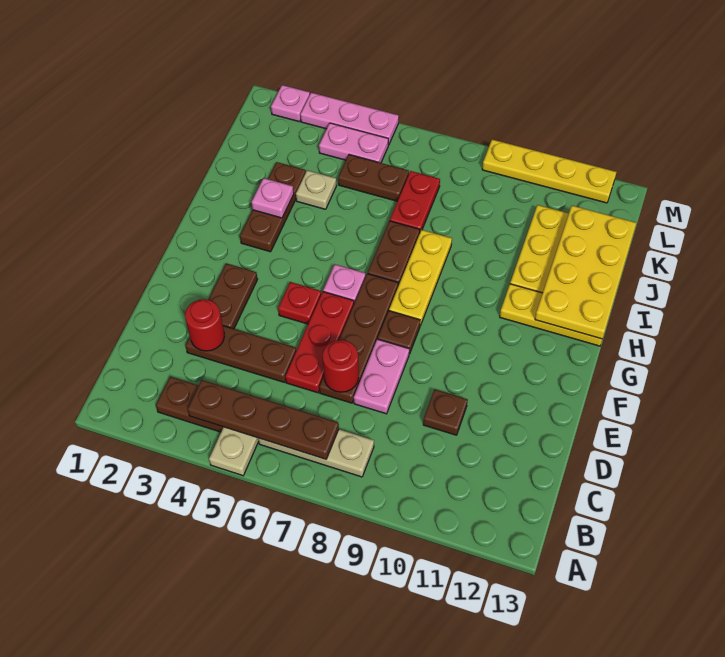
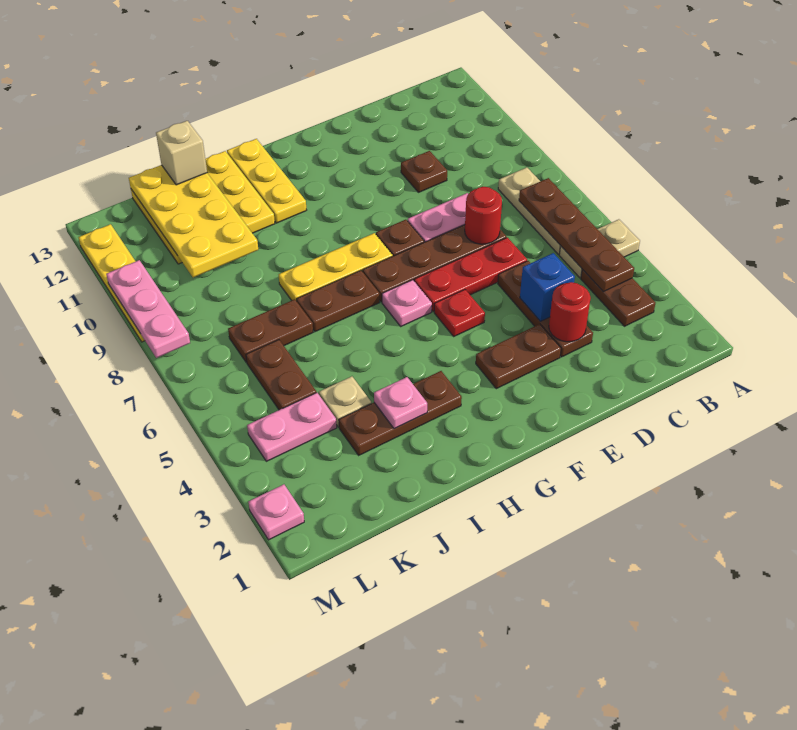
none -> blue 1x1 brick [520,253,575,321]
yellow 2x4 plate [535,206,636,339] -> yellow 2x4 plate turned to [129,165,258,277]
red 1x2 plate [390,171,440,232] -> brown 1x2 plate [228,299,313,362]
none -> tan 1x1 brick [156,121,207,185]
pink 1x2 plate [319,123,388,163] -> pink 1x2 plate turned to [247,393,337,461]
pink 1x3 plate [300,93,399,145] -> pink 1x3 plate moved to [106,260,190,358]

